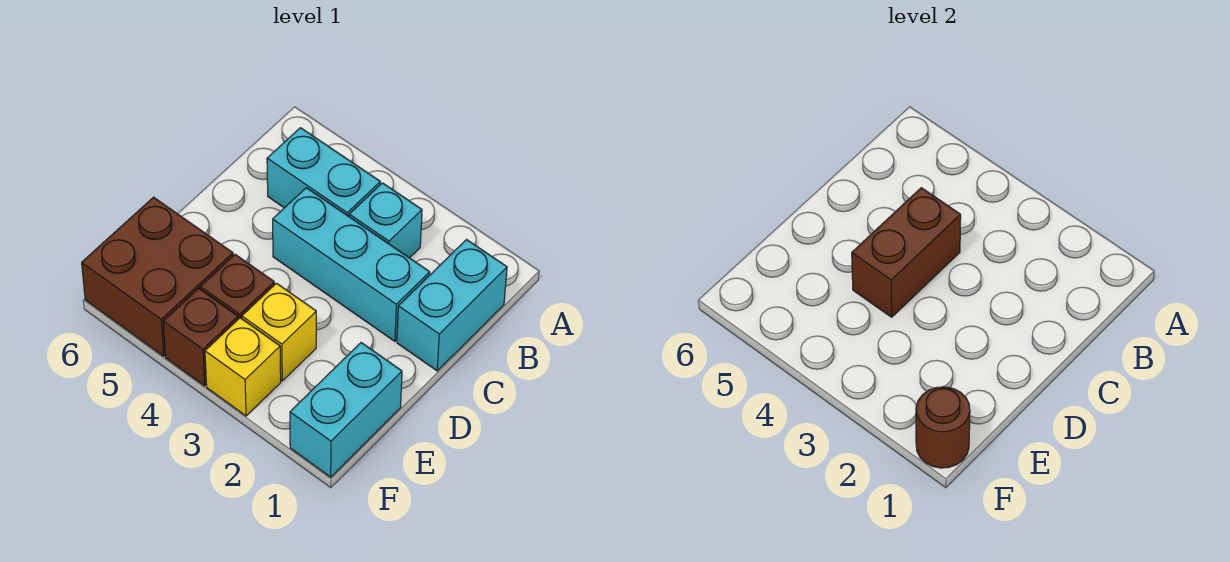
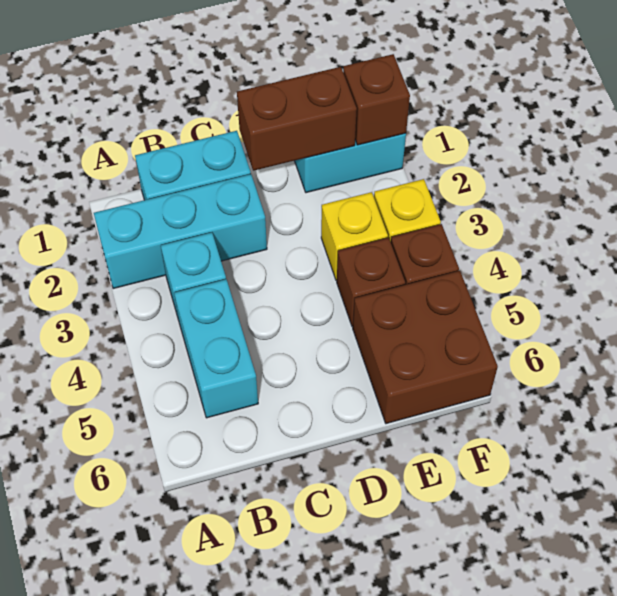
cyan 1x3 brick [273,188,430,341] -> cyan 1x3 brick turned to [94,174,267,289]
brown 1x2 brick [852,188,961,317] -> brown 1x2 brick moved to [237,67,357,171]
brown 1x1 round brick [916,387,970,468] -> brown 1x1 brick [343,54,410,145]

